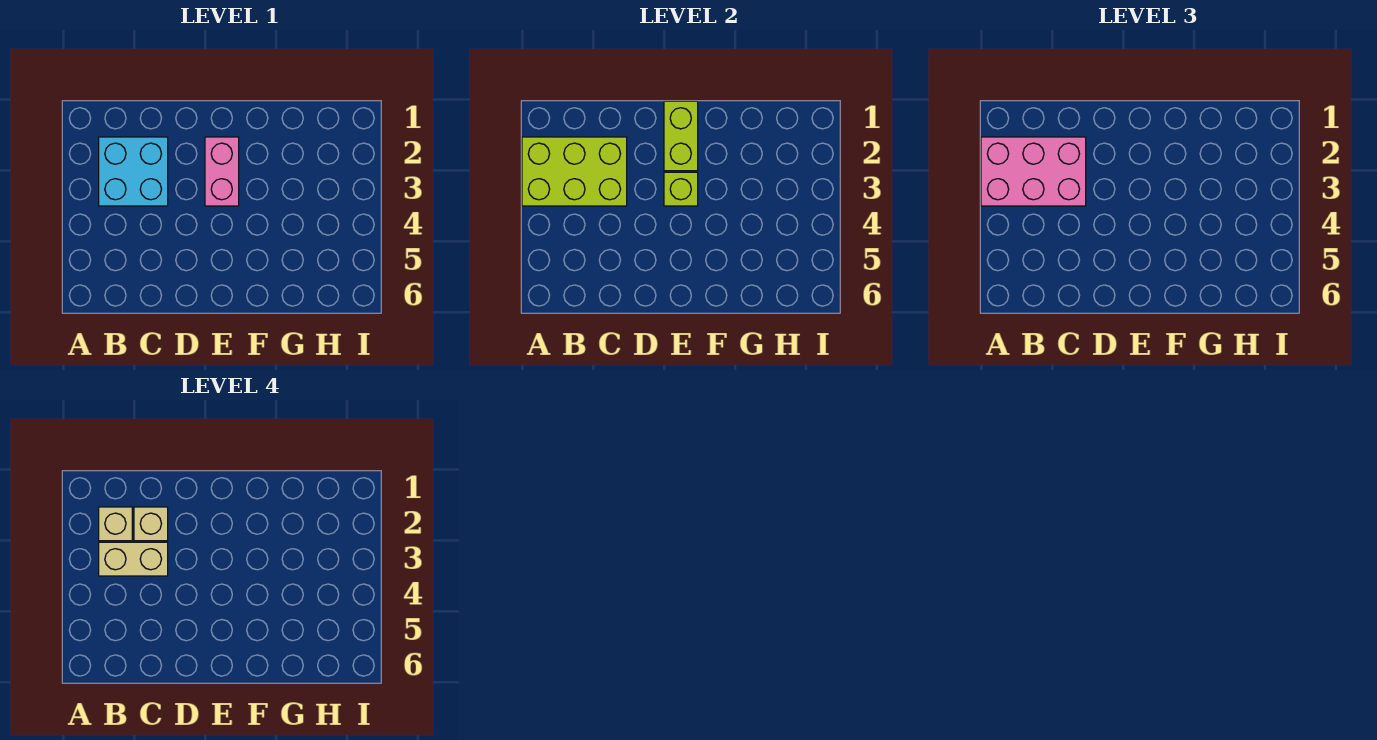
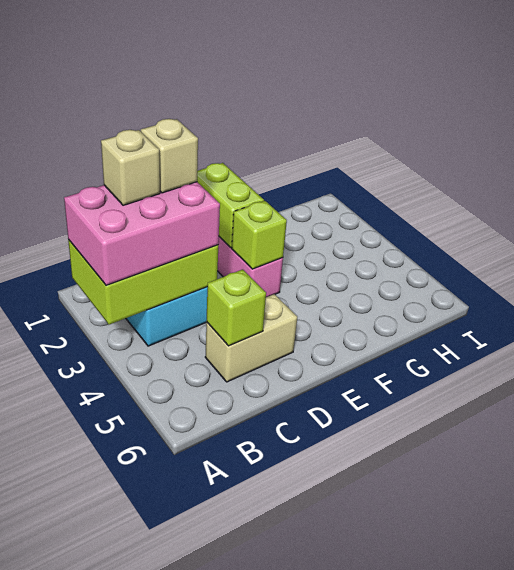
tan 1x2 brick [99,542,168,576] -> tan 1x2 brick moved to [205,294,297,382]
none -> lime 1x1 brick [207,269,266,346]

